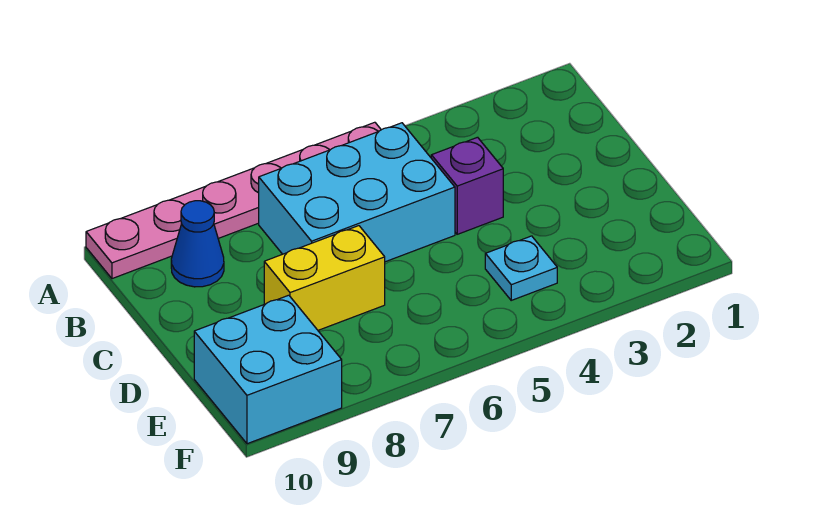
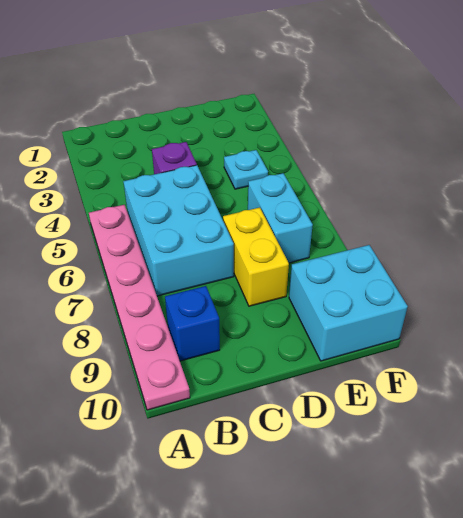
blue 1x1 cone [171,201,224,287] -> blue 1x1 brick [165,286,220,361]
none -> cyan 1x2 brick [248,173,313,263]

